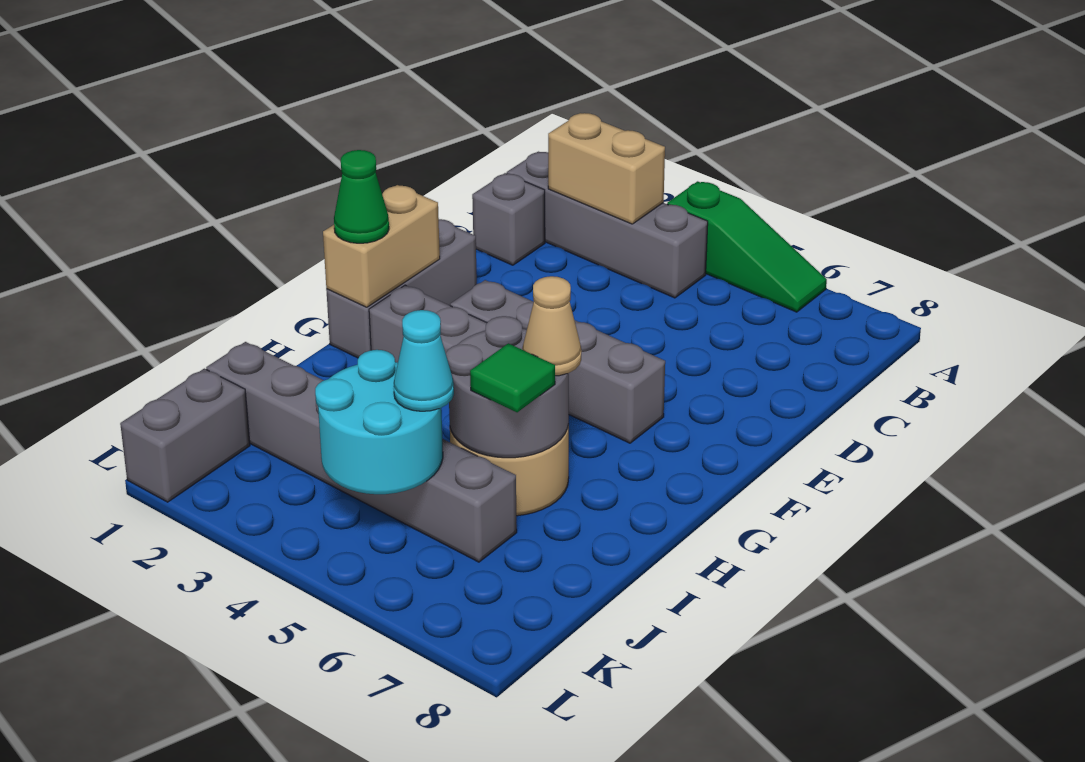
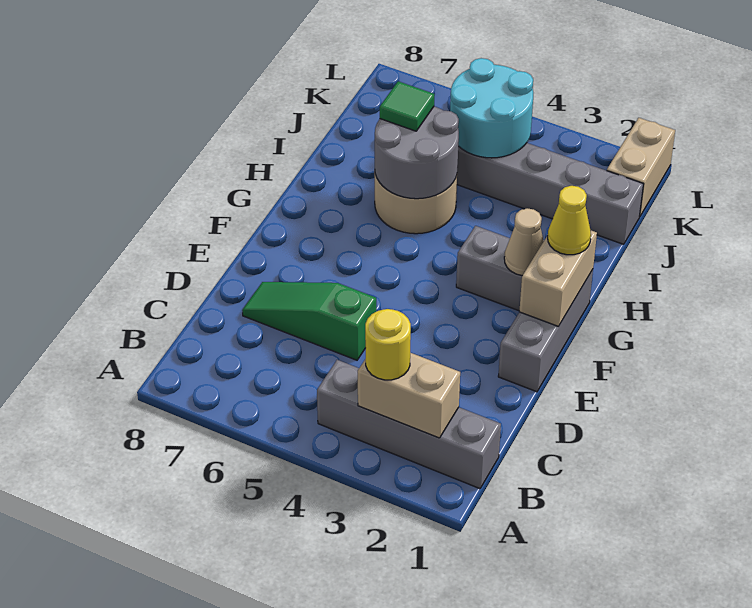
green 1x3 slope [667,181,827,312] -> green 1x3 slope moved to [242,282,376,360]
none -> yellow 1x1 round brick [365,309,411,380]
grey 1x1 brick [472,173,545,265] -> none
grey 1x4 brick [450,280,665,443] -> none
green 1x1 cone [334,150,389,243] -> yellow 1x1 cone [548,186,591,255]
tan 1x1 cone [522,276,581,376] -> tan 1x1 cone moved to [504,208,544,276]
cyan 1x1 cone [394,310,454,411] -> none
grey 1x2 brick [120,369,250,502] -> tan 1x2 brick [607,118,675,217]

